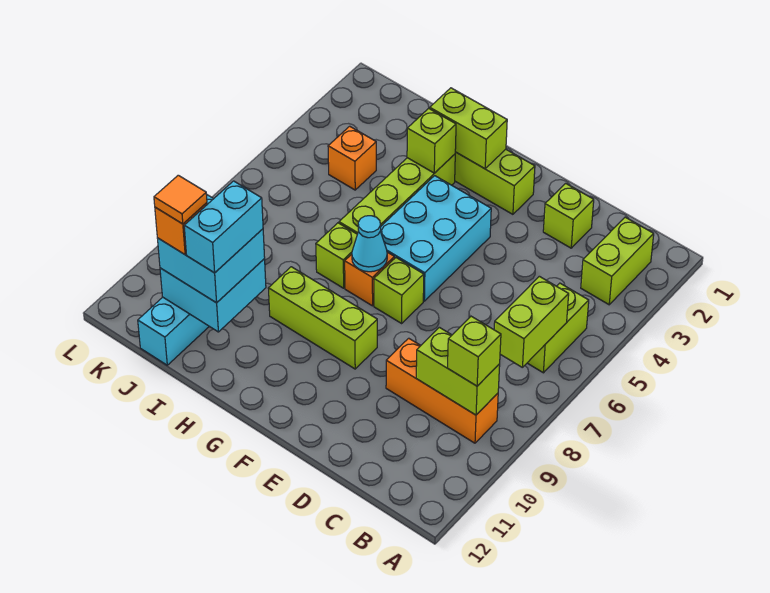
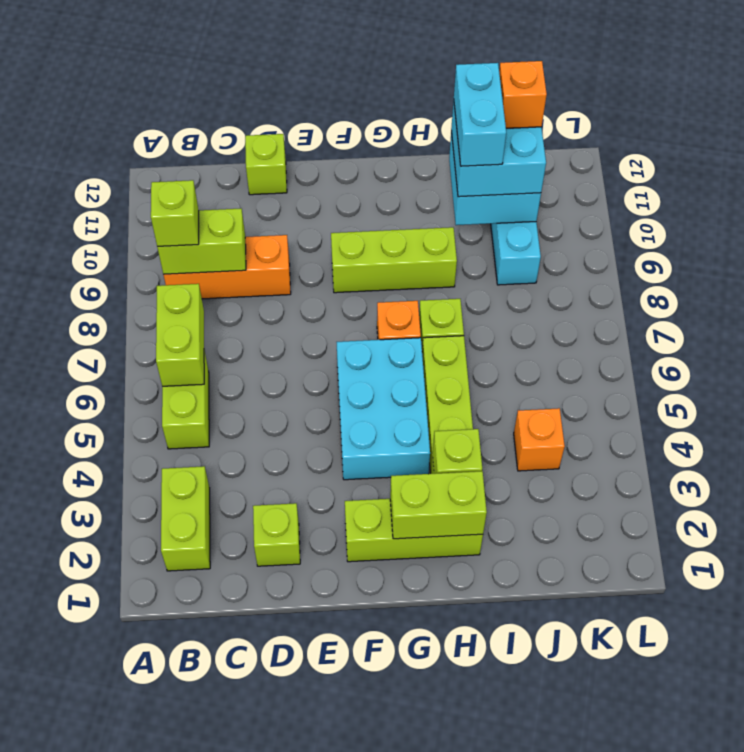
lime 1x1 brick [374,258,424,323] -> lime 1x1 brick moved to [245,134,287,195]
cyan 1x1 cone [352,216,387,272] -> none
orange 1x1 tile [154,175,207,224] -> none

